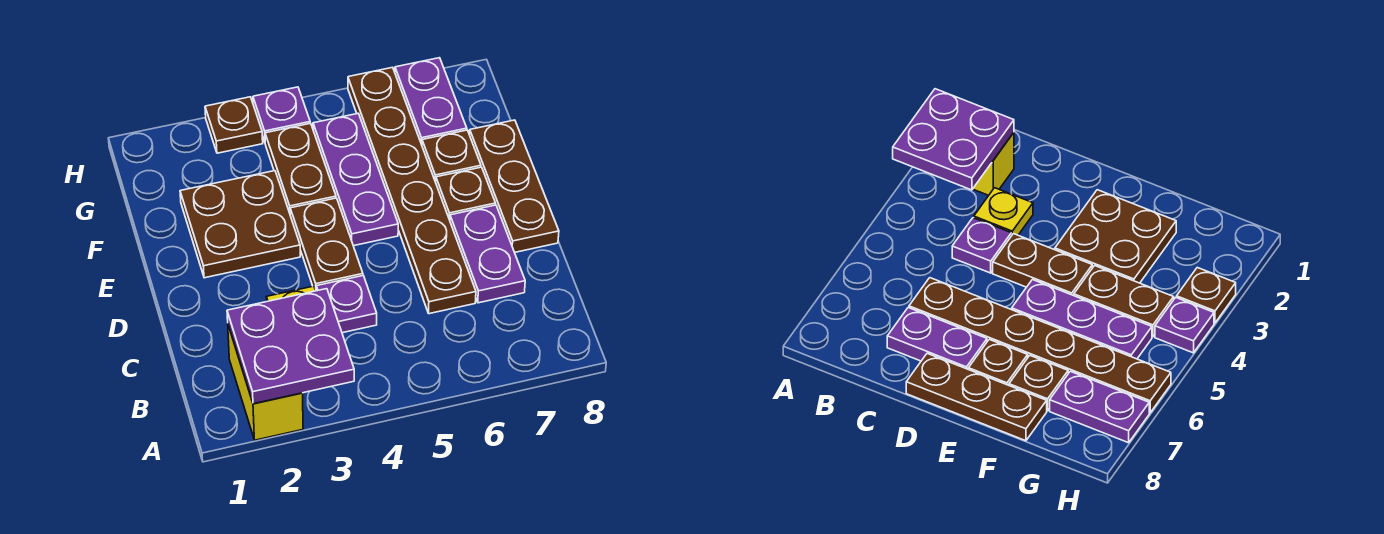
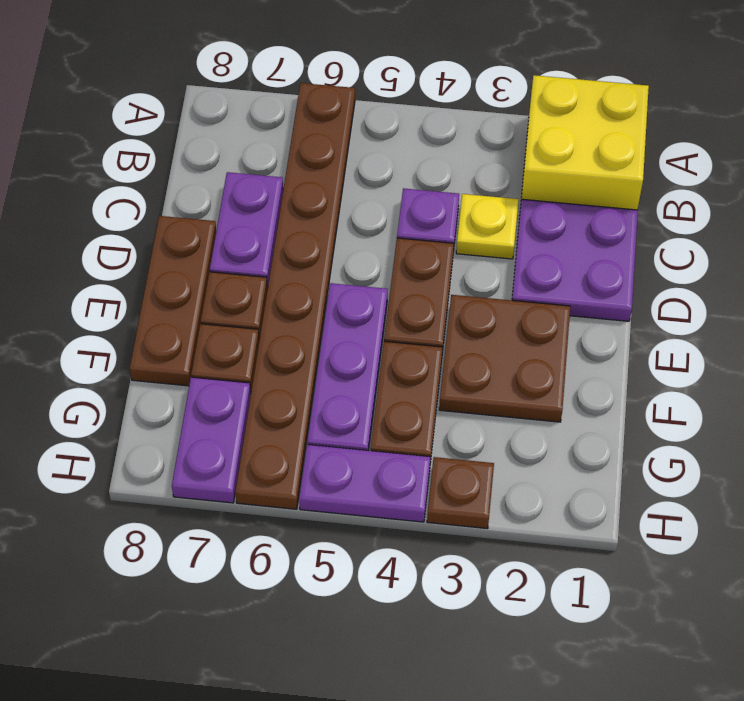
yellow 1x2 brick [228,325,303,440] -> yellow 2x2 brick [521,75,649,210]
purple 2x2 plate [227,289,354,404] -> purple 2x2 plate moved to [512,199,638,321]
brown 1x6 plate [348,67,476,314] -> brown 1x8 plate [235,83,355,509]
purple 1x1 plate [253,87,310,142] -> purple 1x2 plate [299,445,430,522]

